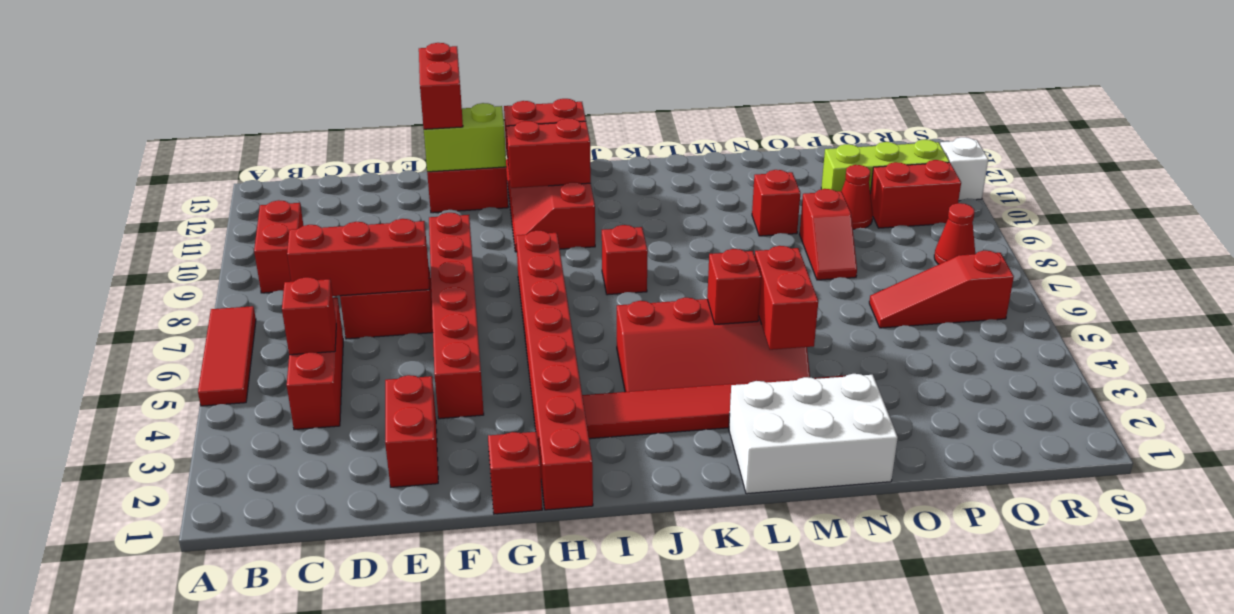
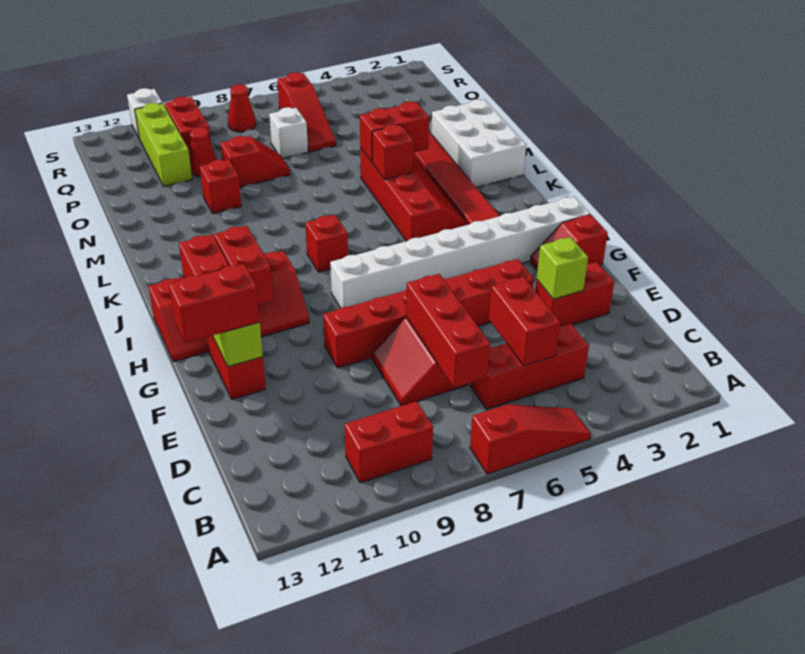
red 1x3 tile [198,306,256,406] -> red 1x3 slope [470,404,591,474]
red 1x1 brick [282,277,336,355] -> red 1x2 brick [489,277,560,366]
none -> lime 1x1 brick [537,237,588,299]
red 1x8 brick [516,231,593,510] -> white 1x8 brick [330,196,590,308]
none -> white 1x1 brick [269,107,308,158]

